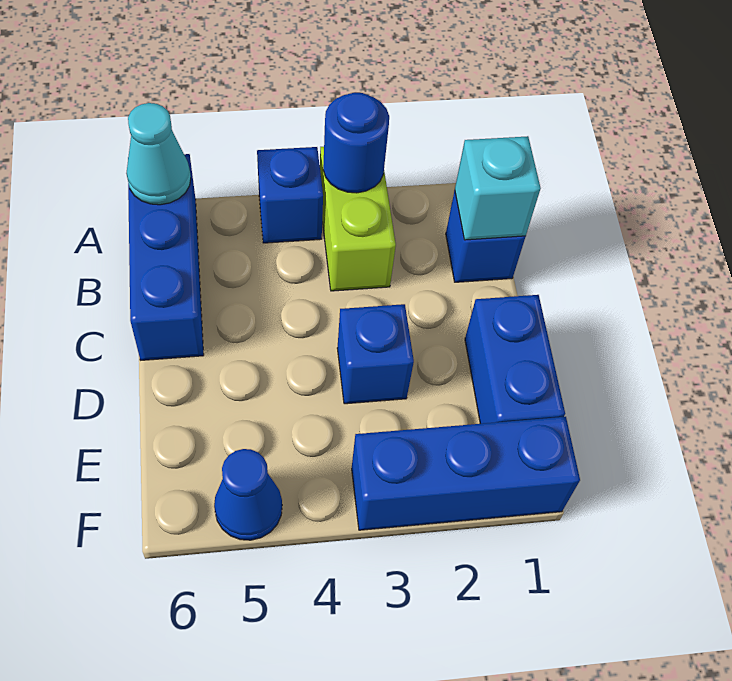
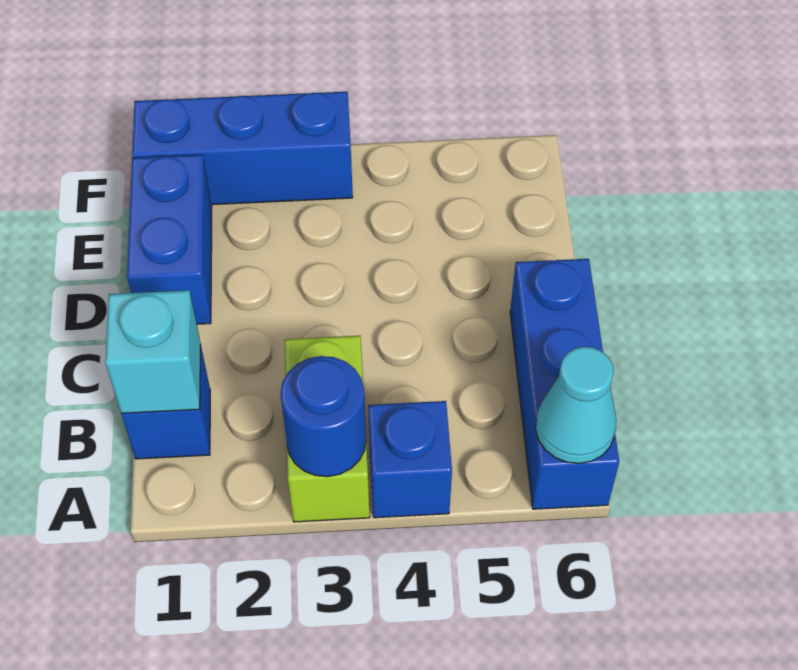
blue 1x1 brick [337,304,414,404] -> none
blue 1x1 cone [214,449,282,540] -> none

